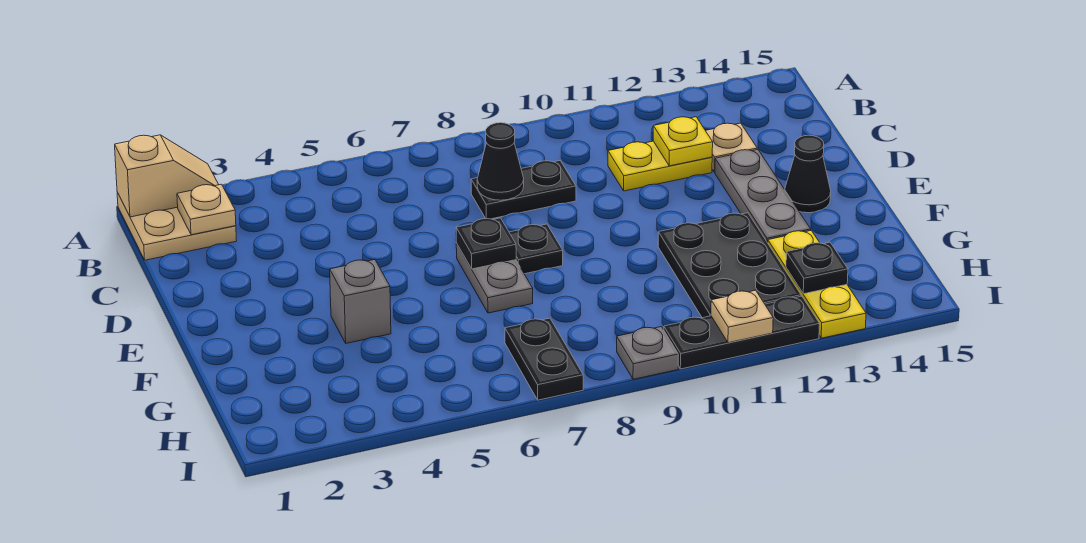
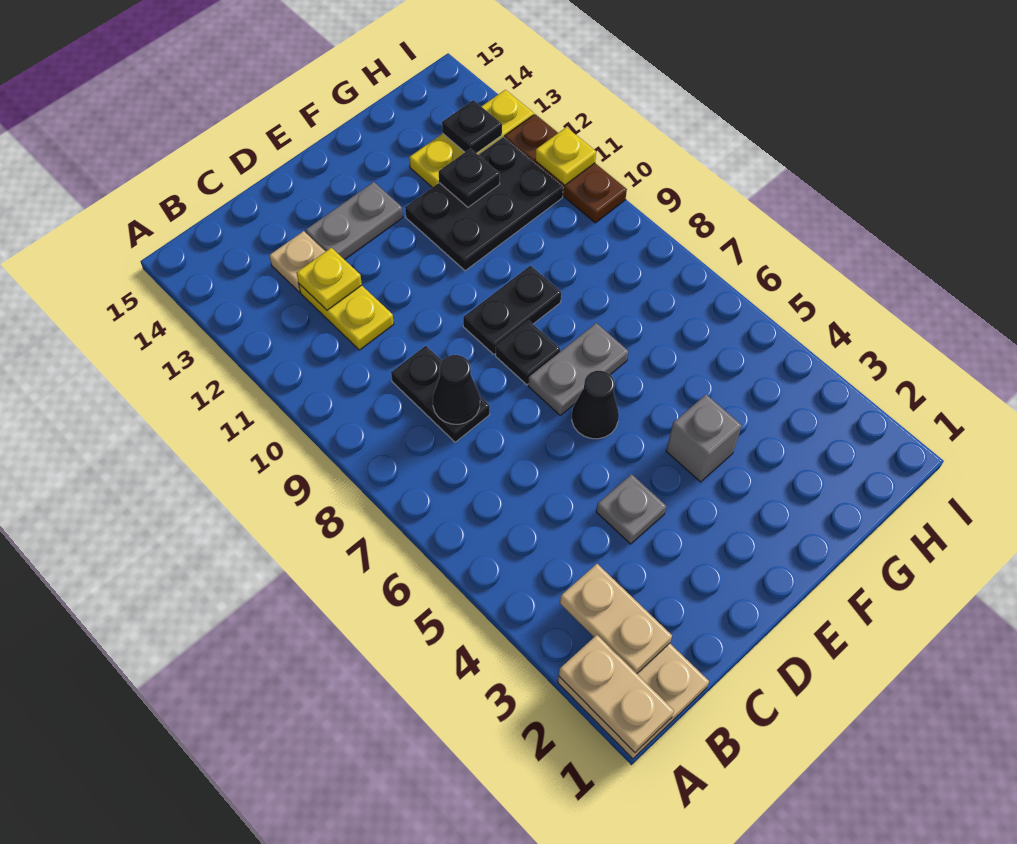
tan 1x2 slope [115,135,219,217] -> tan 1x2 plate [559,635,674,752]
tan 1x1 plate [177,184,236,235] -> tan 1x2 plate [560,564,672,674]
grey 1x3 plate [715,149,811,243] -> grey 1x2 plate [306,182,403,260]
black 1x1 plate [456,218,516,269] -> black 1x1 plate moved to [439,148,500,207]
black 1x1 cone [785,135,831,213] -> black 1x1 cone moved to [572,371,619,439]
black 1x2 plate [505,318,583,400] -> black 1x2 plate moved to [463,266,561,355]
grey 1x1 plate [617,327,678,379] -> grey 1x1 plate moved to [596,474,666,544]
black 1x3 plate [664,296,820,369] -> brown 1x3 plate [505,114,627,223]
tan 1x1 plate [711,290,773,343] -> yellow 1x1 plate [535,127,596,185]

